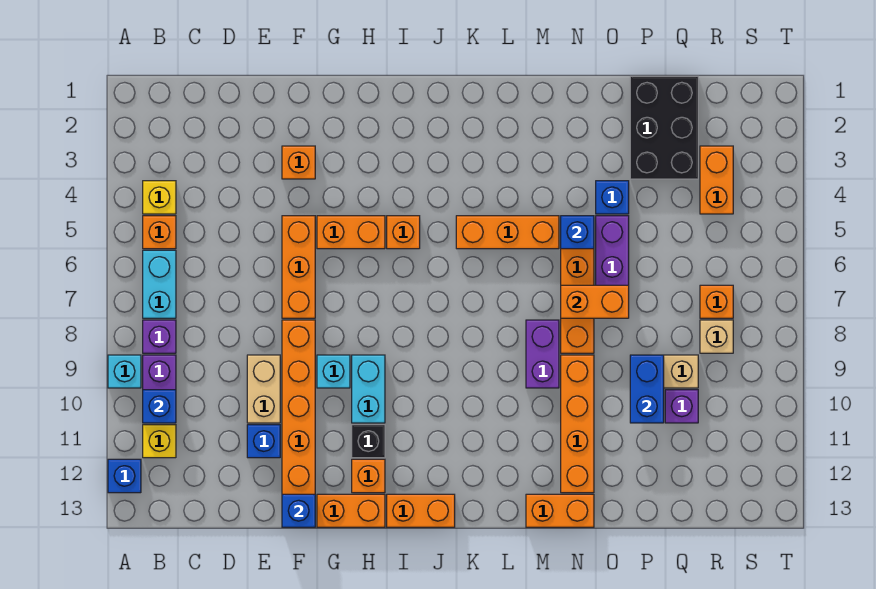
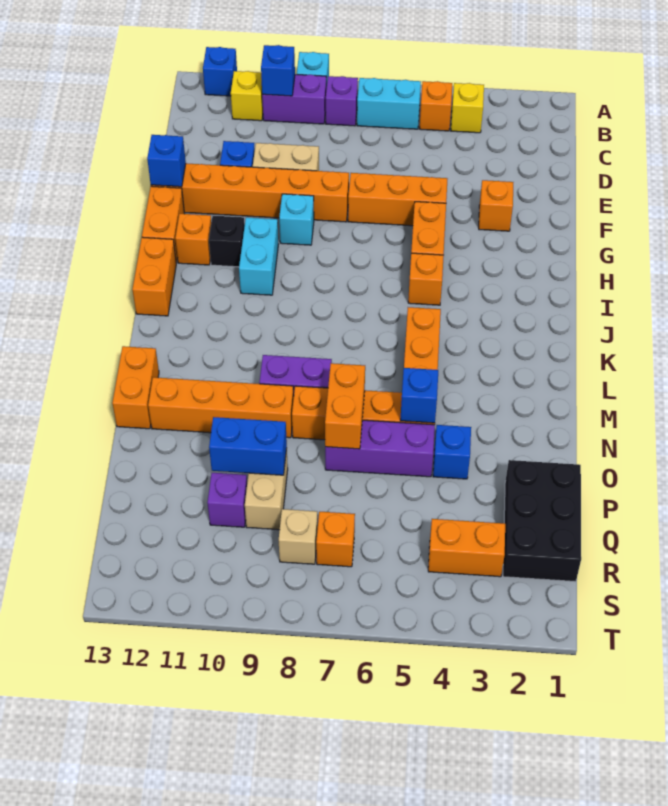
cyan 1x2 brick [352,355,385,423] -> cyan 1x2 brick turned to [239,217,279,295]
black 2x3 brick [630,76,698,179] -> black 2x3 brick turned to [503,460,581,582]

